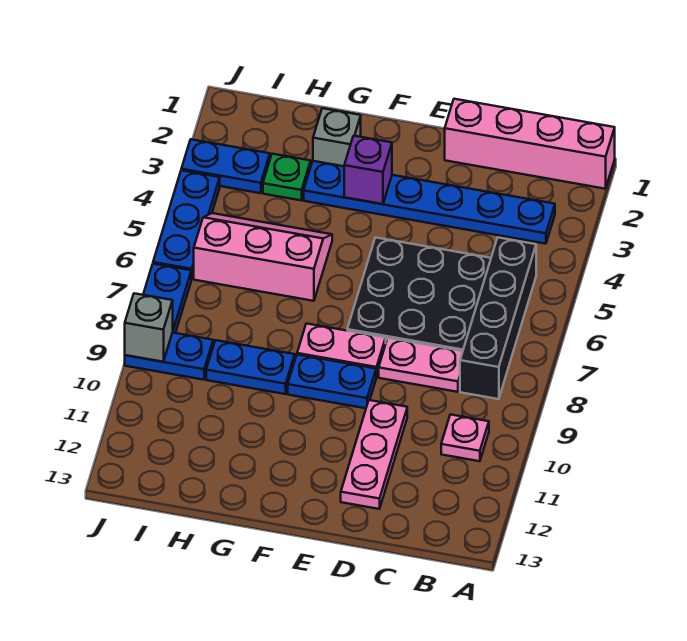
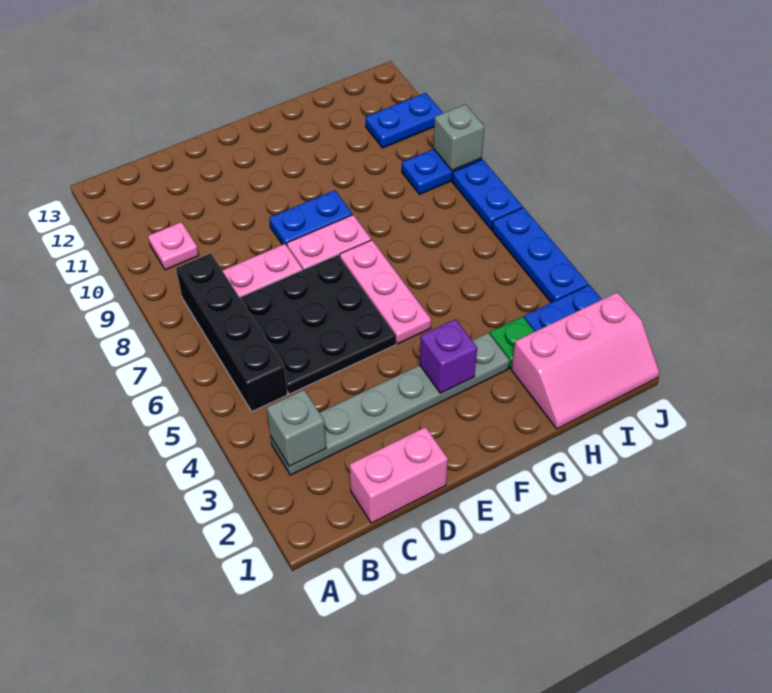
pink 1x4 brick [445,99,615,189] -> pink 1x2 brick [350,427,448,523]
blue 1x6 plate [304,161,555,244] -> grey 1x6 plate [271,333,510,475]
pink 1x3 plate [341,400,407,509] -> pink 1x3 plate moved to [340,240,431,344]
grey 1x1 brick [313,108,361,166] -> grey 1x1 brick moved to [267,390,326,466]
pink 2x3 slope [194,213,332,301] -> pink 2x3 slope moved to [511,292,660,429]
blue 1x2 plate [206,340,295,394] -> blue 1x2 plate moved to [365,93,443,148]

